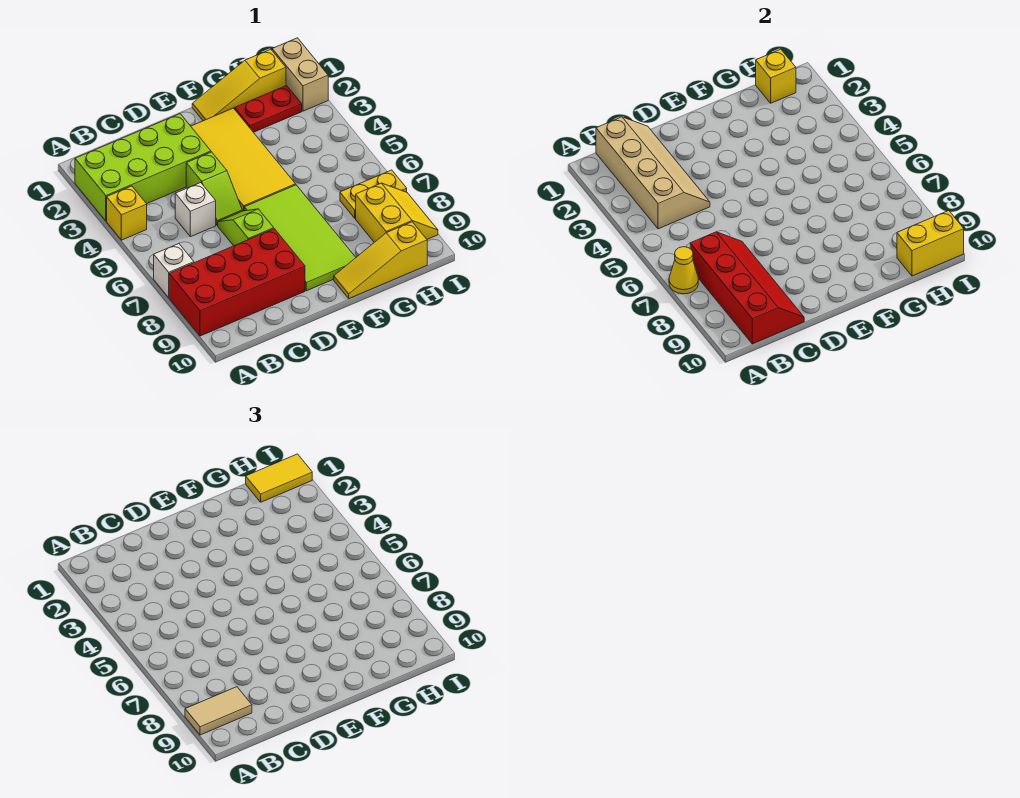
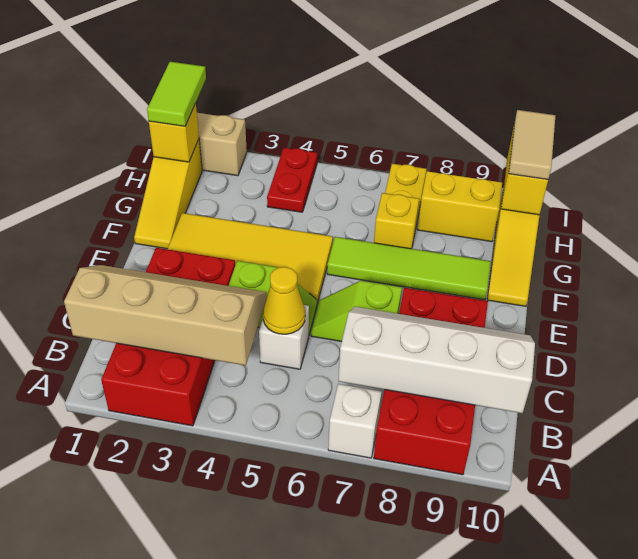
lime 2x4 brick [75,114,211,221] -> red 2x4 brick [101,248,235,426]
yellow 1x1 brick [107,186,147,240] -> yellow 1x1 brick moved to [374,193,419,249]
yellow 1x1 cone [669,247,698,294] -> yellow 1x1 cone moved to [263,267,305,334]
tan 1x2 tile [185,687,252,735] -> tan 1x2 tile moved to [509,110,555,179]
red 2x4 slope [690,232,804,344] -> white 2x4 slope [339,307,535,413]
lime 2x4 tile [244,185,356,291] -> lime 1x4 tile [327,237,491,300]
red 1x2 plate [235,86,302,132] -> red 1x2 plate moved to [267,148,317,212]
yellow 1x2 tile [246,454,312,502] -> lime 1x2 tile [147,62,206,126]

